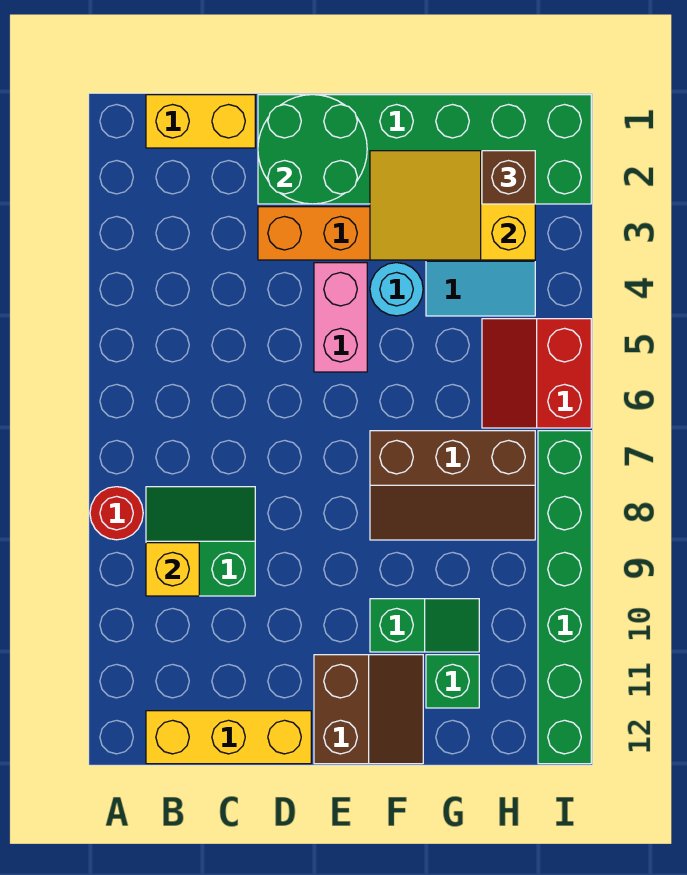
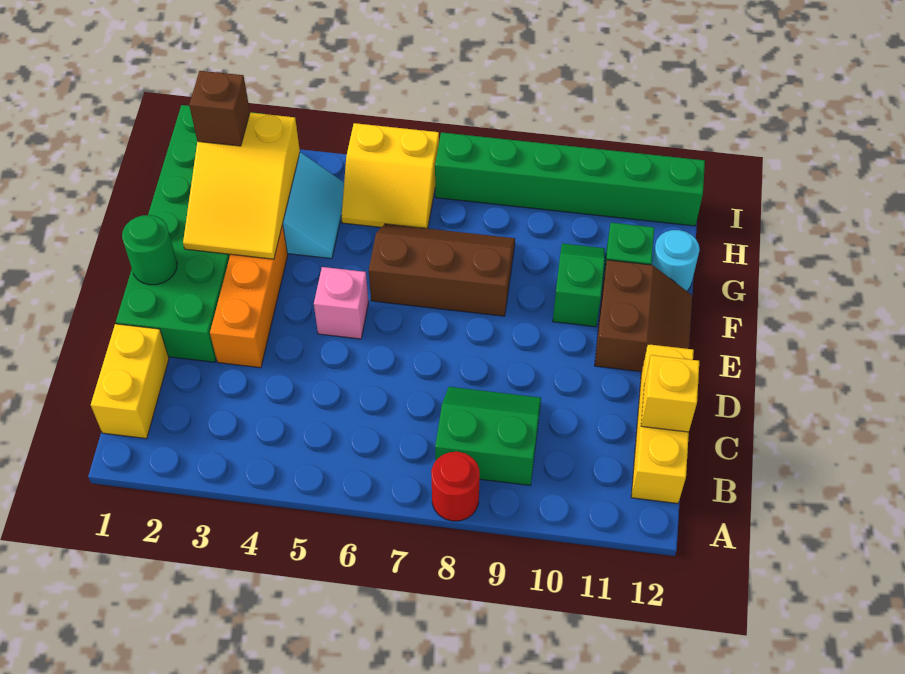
green 2x2 slope [146,487,255,596] -> green 2x2 slope turned to [435,387,541,485]
yellow 1x1 brick [146,543,199,596] -> yellow 1x1 brick moved to [641,355,699,432]
green 2x2 round brick [258,95,367,204] -> green 1x1 round brick [122,215,177,285]
pink 1x2 brick [314,263,367,372] -> pink 1x1 brick [314,267,369,339]
brown 2x2 slope [314,655,423,764] -> brown 2x2 slope turned to [595,260,692,372]
cyan 1x1 round brick [370,263,423,316] -> cyan 1x1 round brick moved to [651,230,700,291]
brown 2x3 slope [370,431,535,540] -> brown 2x3 slope turned to [369,224,515,316]
red 2x2 slope [482,319,591,428] -> yellow 2x2 slope [341,123,439,229]

